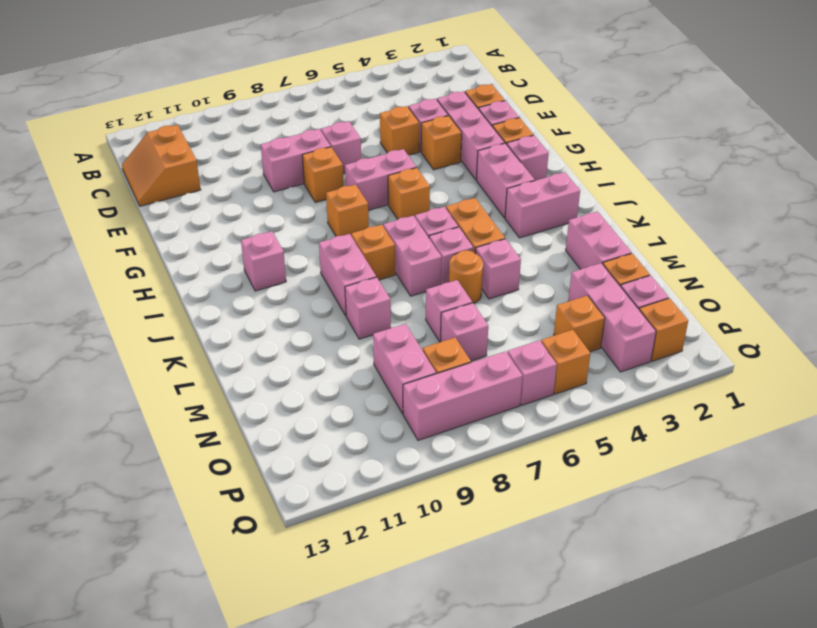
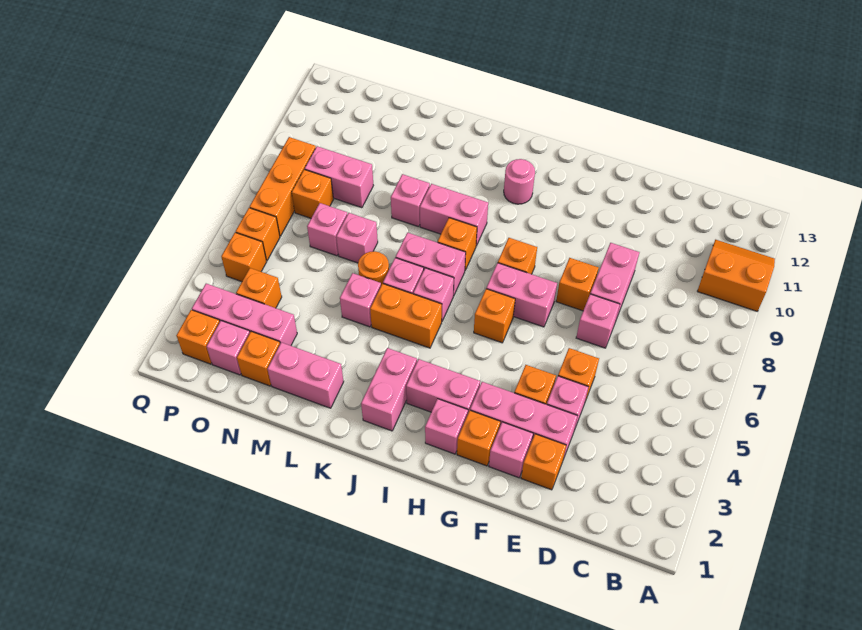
orange 2x2 slope [122,125,201,206] -> orange 2x2 slope moved to [697,240,775,311]
pink 1x2 brick [345,149,416,210] -> pink 1x2 brick turned to [486,263,557,327]
pink 1x1 brick [241,231,286,291] -> pink 1x1 round brick [504,159,535,204]
pink 1x1 brick [508,340,557,405] -> orange 1x1 brick [236,208,280,261]
pink 1x3 brick [403,351,522,440] -> orange 1x3 brick [250,137,316,236]

